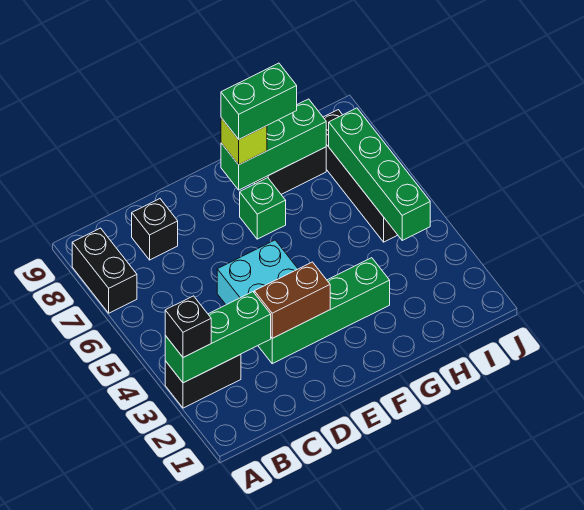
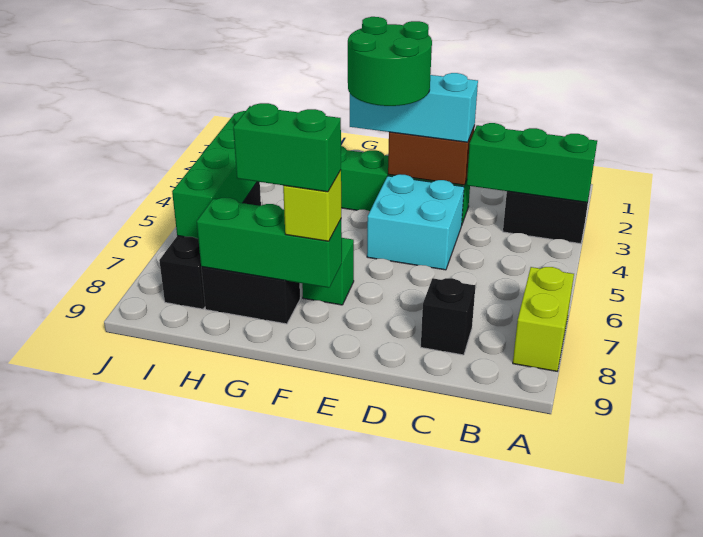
black 1x1 brick [165,296,211,357] -> none
black 1x2 brick [72,228,137,313] -> lime 1x2 brick [513,267,574,371]
none -> cyan 1x3 brick [350,73,478,142]
none -> green 2x2 round brick [348,17,432,106]

